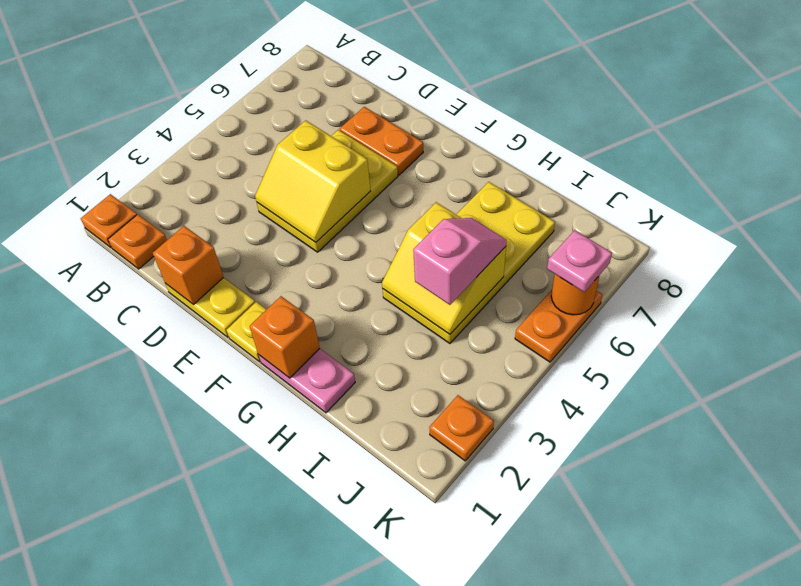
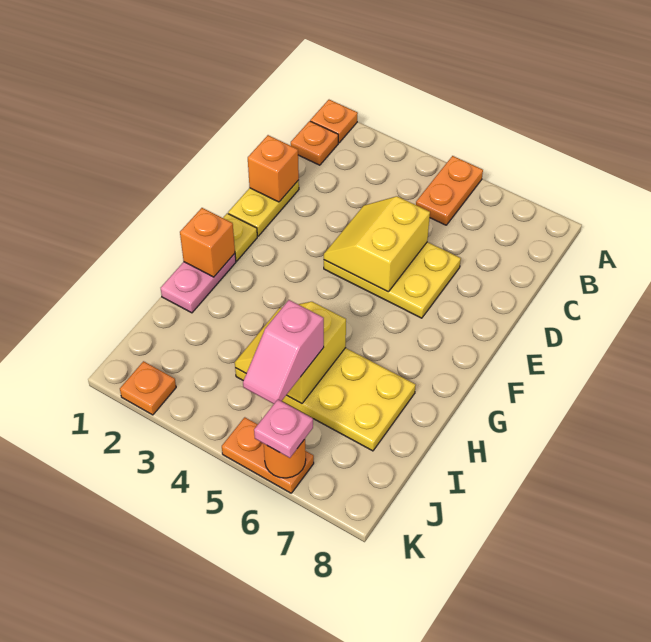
orange 1x2 plate [340,107,423,175] -> orange 1x2 plate moved to [416,156,483,225]
pink 1x2 slope [413,218,507,305] -> pink 1x2 slope turned to [243,300,324,404]

